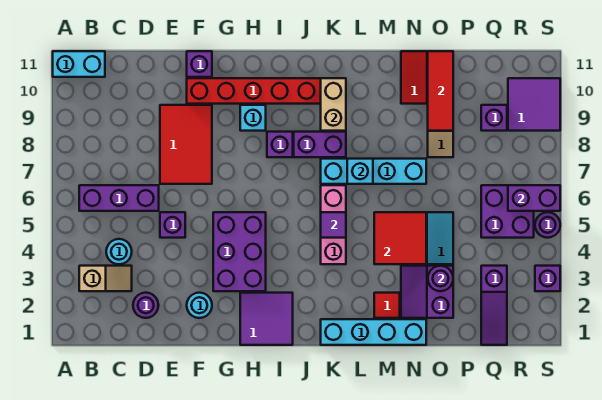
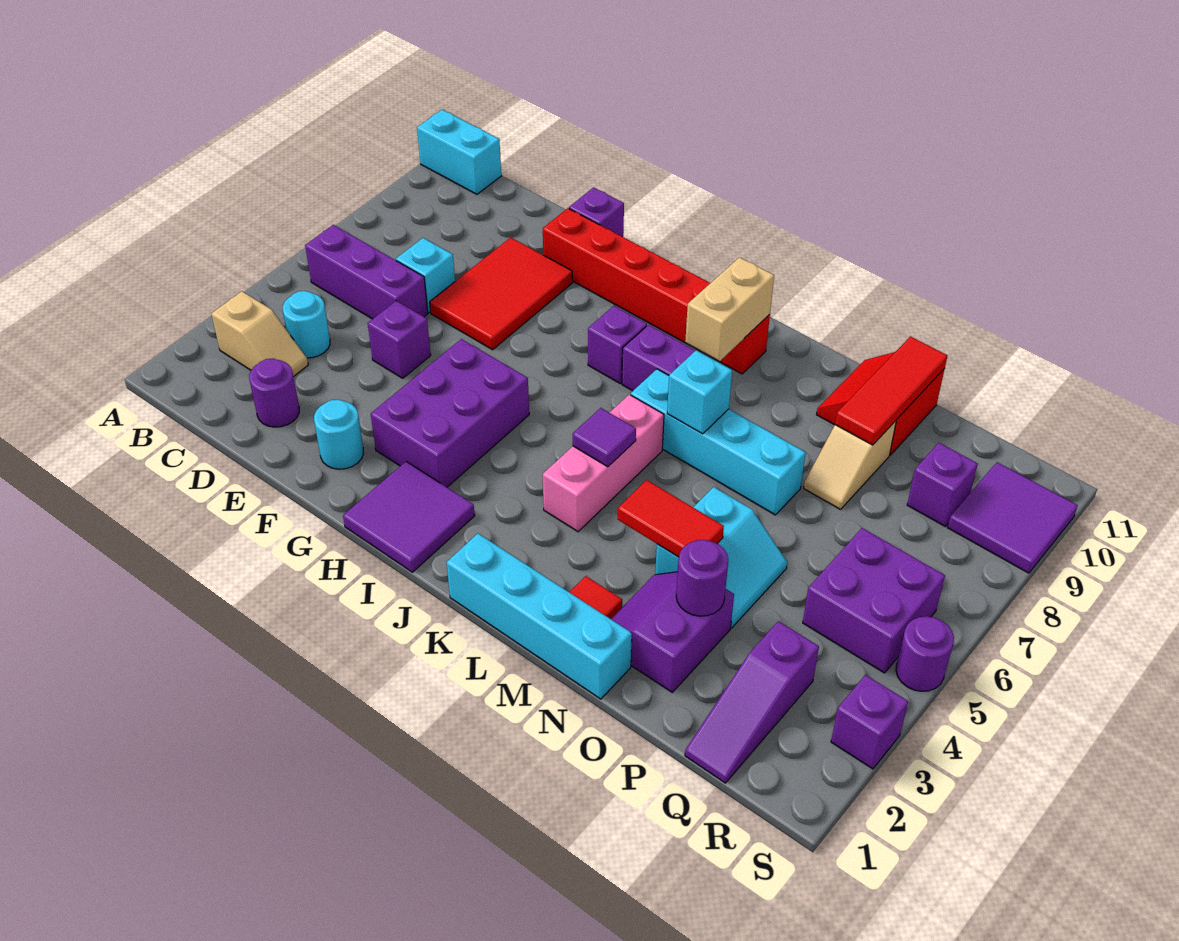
cyan 1x1 brick [240,105,266,131] -> cyan 1x1 brick moved to [396,238,455,312]
red 2x2 tile [374,212,426,264] -> red 1x2 tile [618,480,724,557]
purple 1x2 brick [508,185,560,211] -> none

